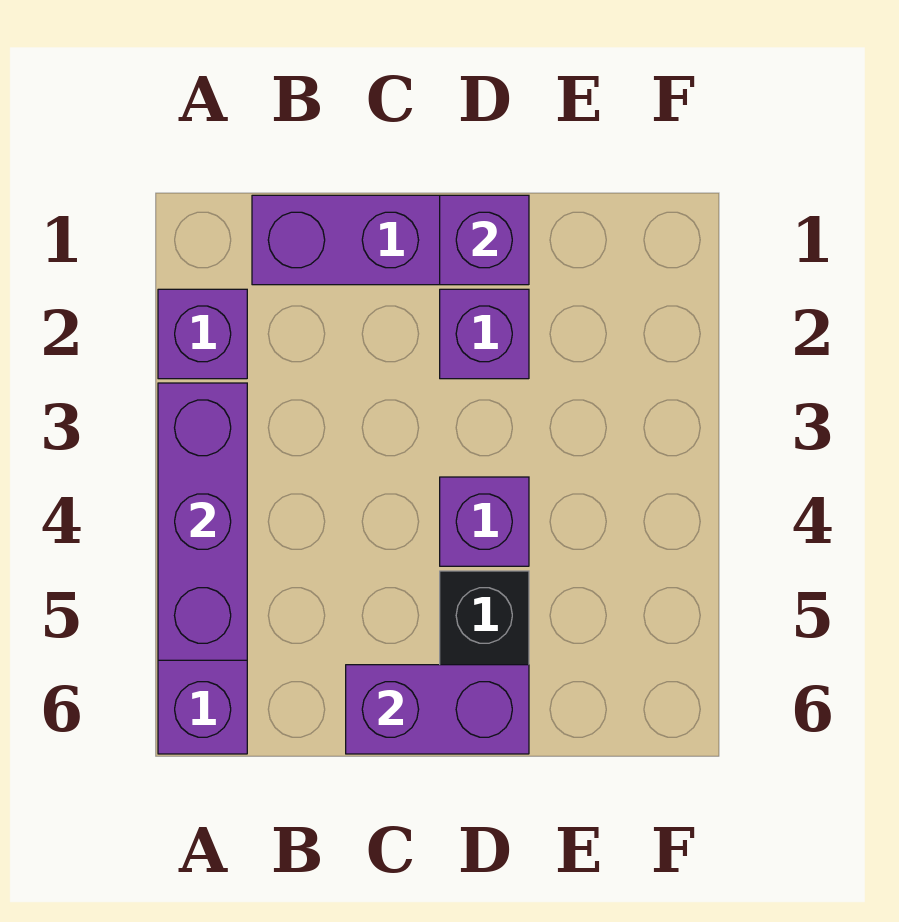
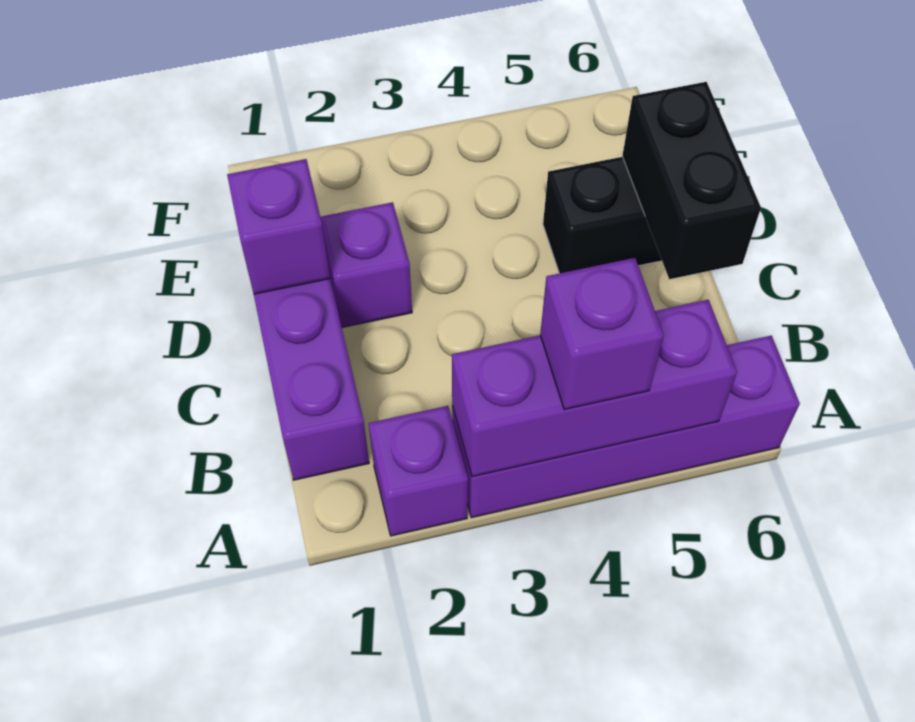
purple 1x2 brick [346,665,529,754] -> black 1x2 brick [622,82,761,279]
purple 1x1 brick [440,477,529,566] -> purple 1x1 brick moved to [540,258,664,410]

